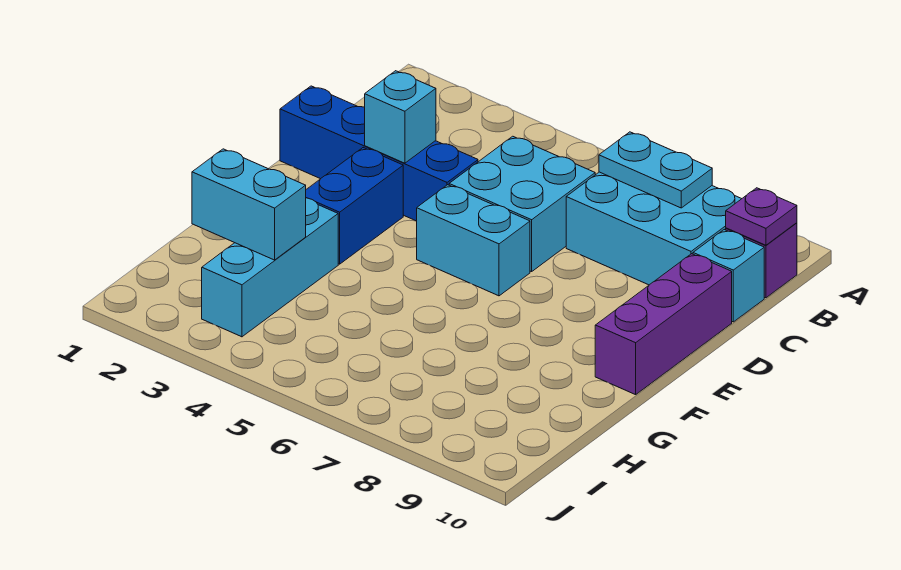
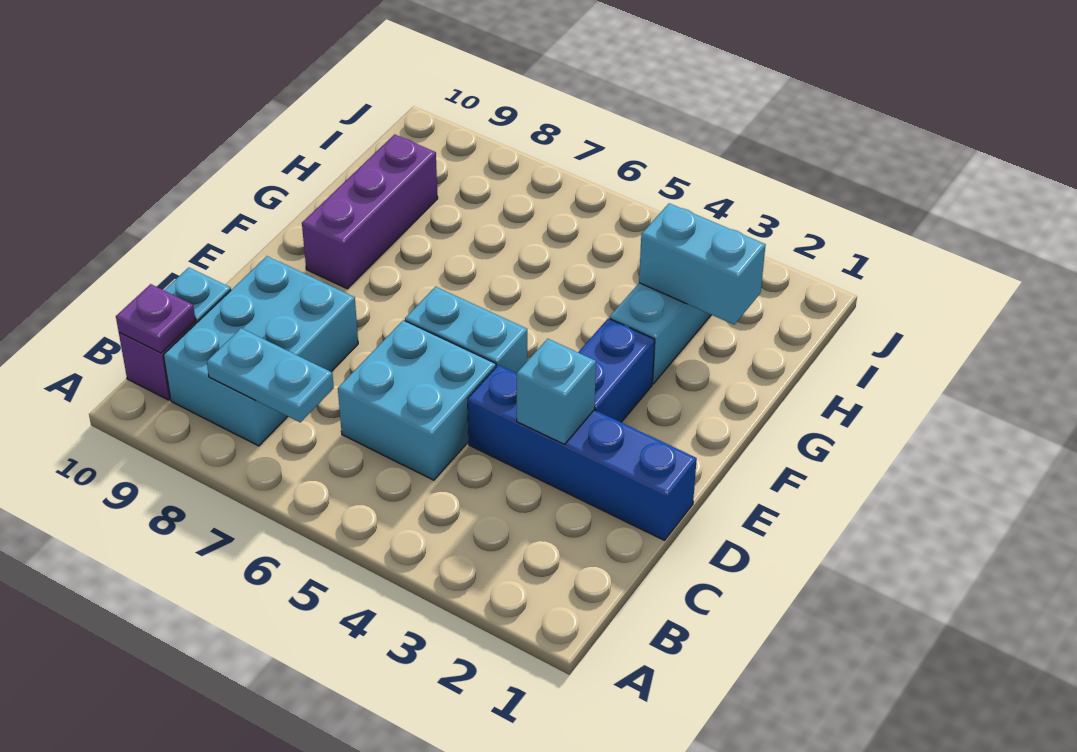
cyan 2x3 brick [566,172,741,285] -> cyan 2x3 brick turned to [164,256,358,446]
purple 1x3 brick [595,254,732,395] -> purple 1x3 brick moved to [302,134,438,289]

